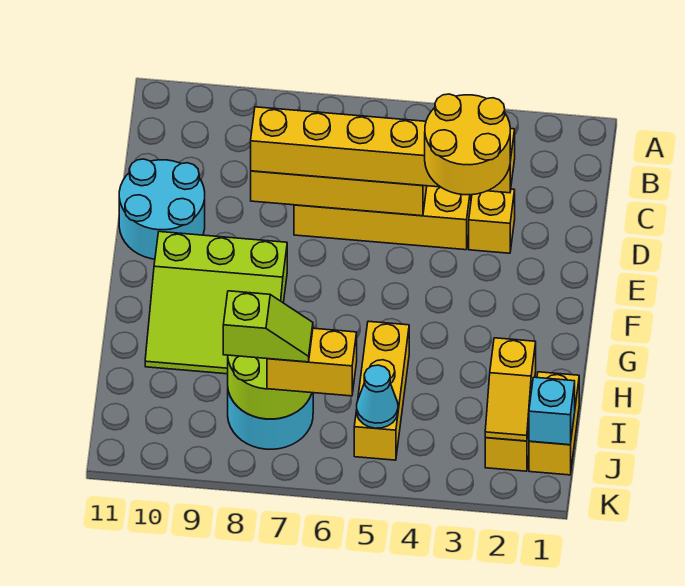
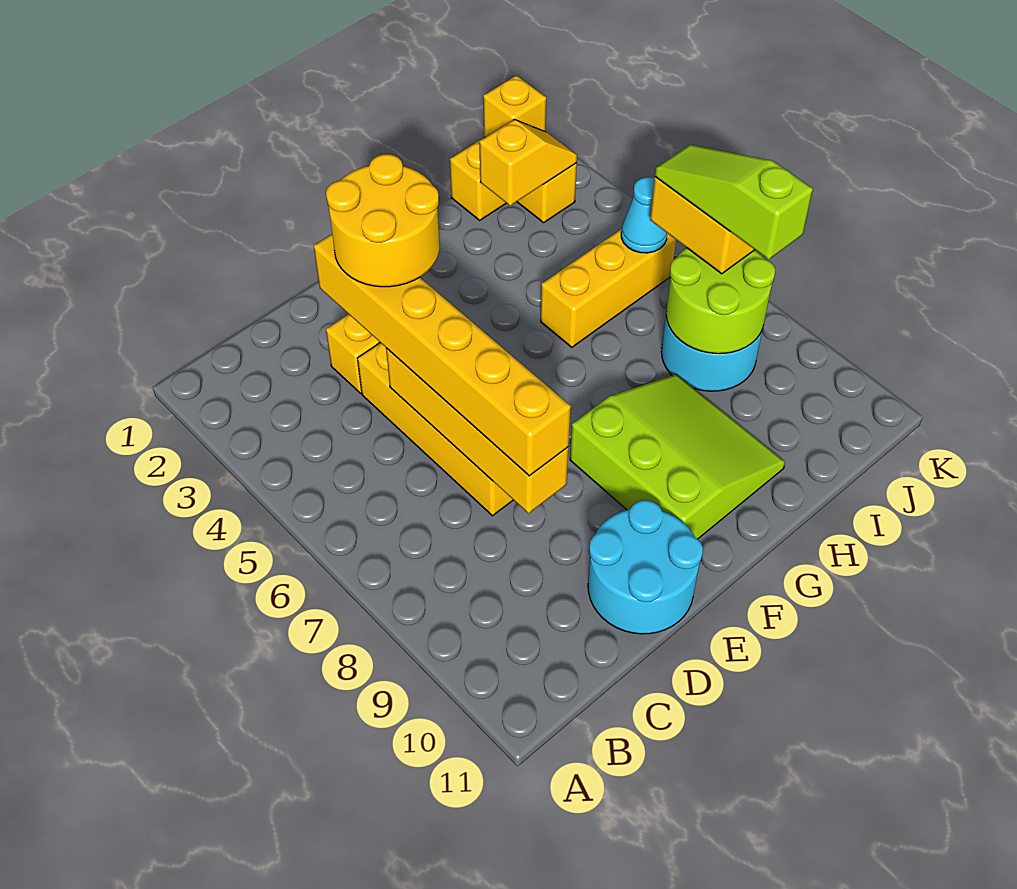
cyan 1x1 brick [529,377,575,445] -> yellow 1x1 brick [483,75,546,137]
lime 1x2 slope [223,291,313,362] -> lime 1x3 slope [655,145,813,259]

